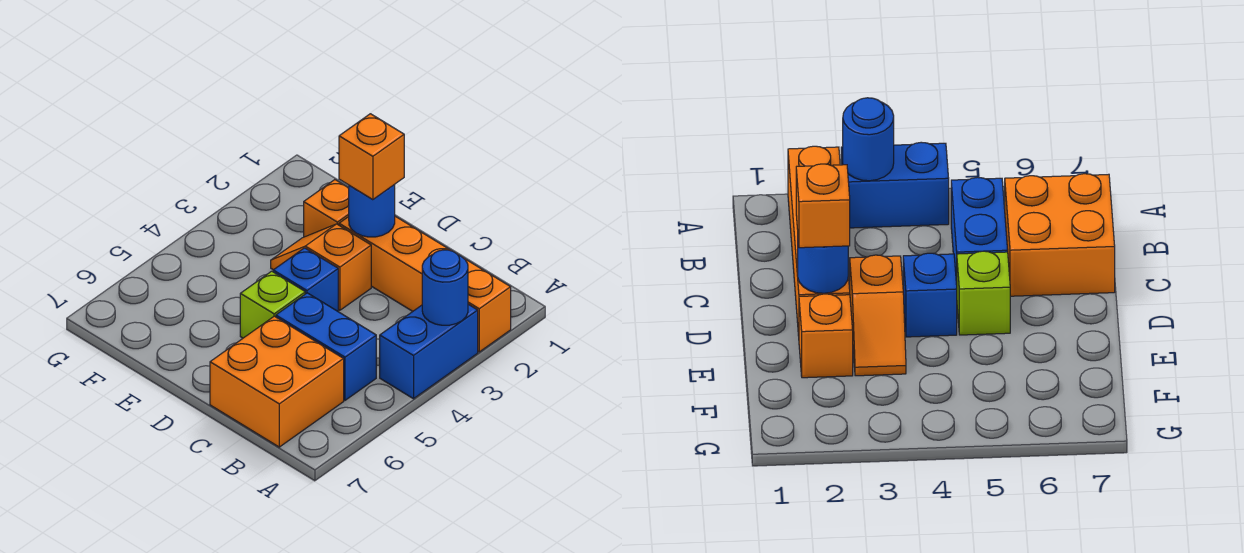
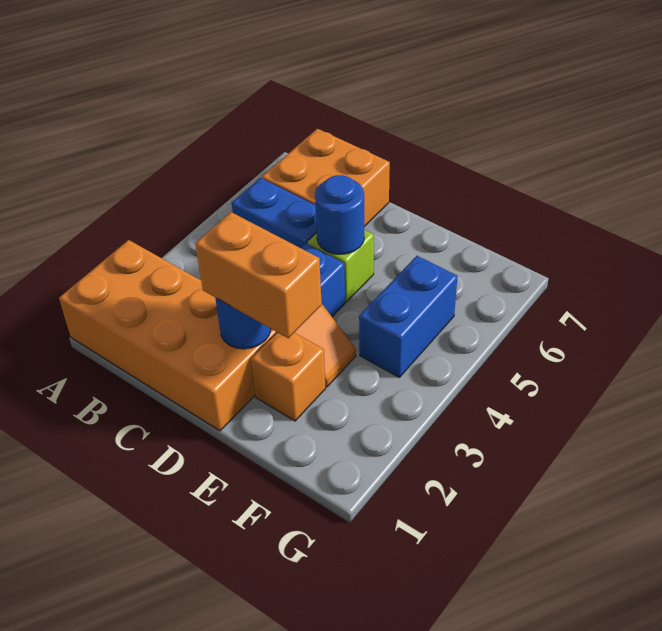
orange 1x4 brick [339,216,511,352] -> orange 2x4 brick [59,240,277,431]
blue 1x2 brick [380,304,478,399] -> blue 1x2 brick moved to [359,256,458,377]
blue 1x1 round brick [422,250,468,325] -> blue 1x1 round brick moved to [315,175,364,254]
orange 1x1 brick [339,114,404,200] -> orange 1x2 brick [195,212,322,338]

